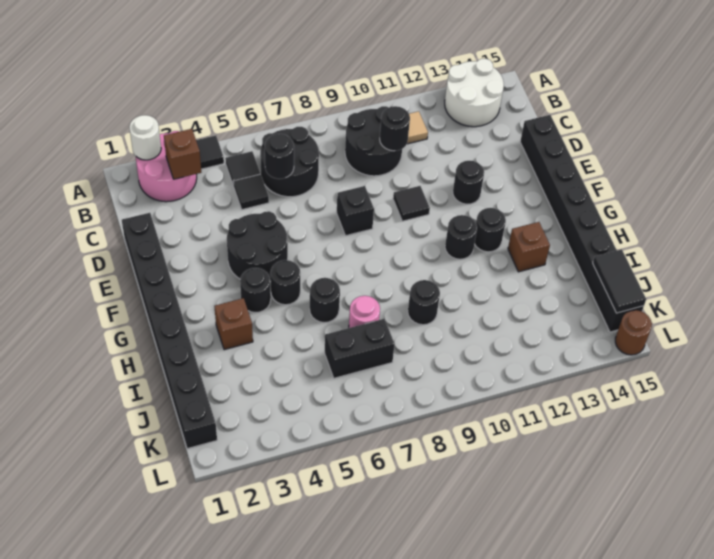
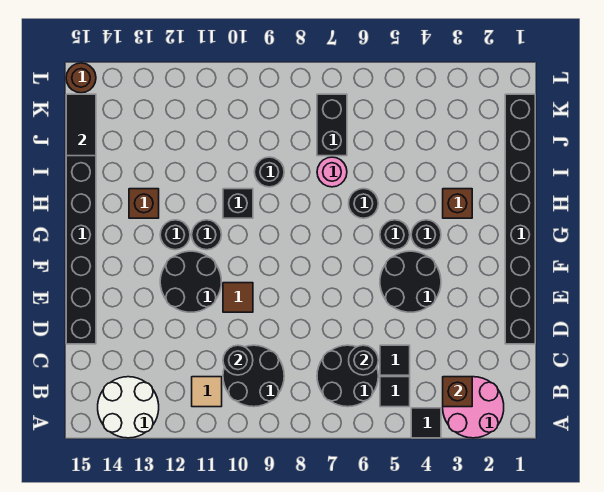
white 1x1 round brick [129,115,161,160] -> none
black 1x1 brick [337,186,374,236] -> black 1x1 brick moved to [223,189,253,218]
black 1x1 tile [393,186,430,221] -> brown 1x1 tile [223,283,253,312]
black 1x1 round brick [453,161,484,204] -> black 2x2 round brick [160,251,221,312]
black 1x2 brick [325,319,395,378] -> black 1x2 brick turned to [317,94,347,156]

